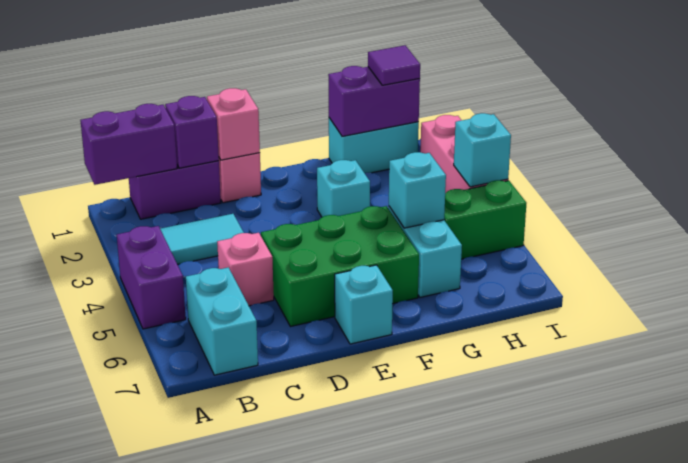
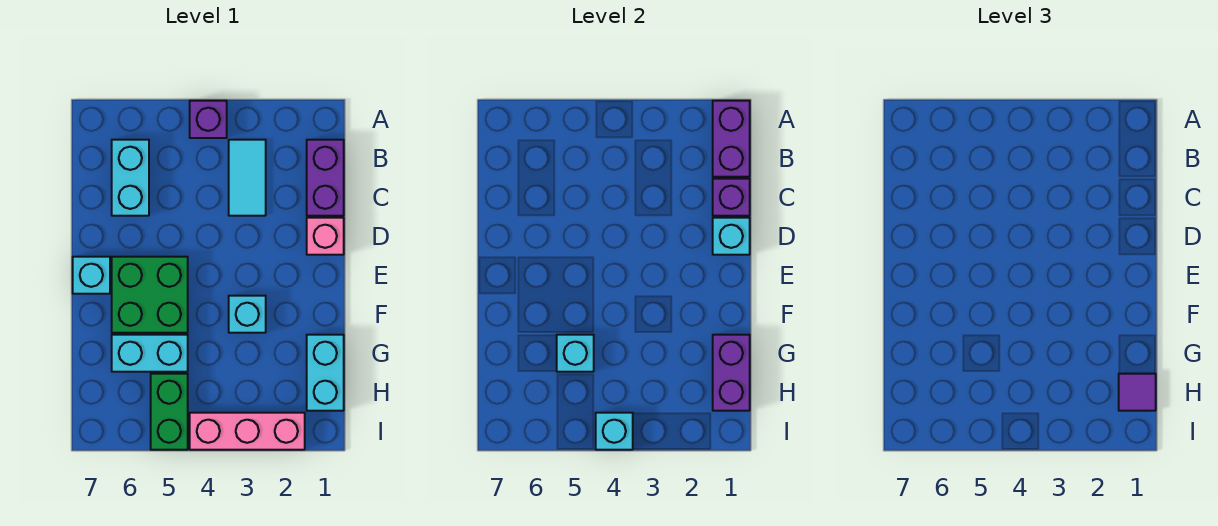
purple 1x2 brick [117,226,186,329] -> purple 1x1 brick [190,101,227,138]
cyan 1x2 brick [186,267,258,375] -> cyan 1x2 brick turned to [112,140,149,216]
pink 1x1 brick [217,233,274,306] -> none
pink 1x1 brick [207,88,260,160] -> cyan 1x1 brick [713,218,750,255]
green 2x3 brick [261,206,419,327] -> green 2x2 brick [112,257,188,333]

